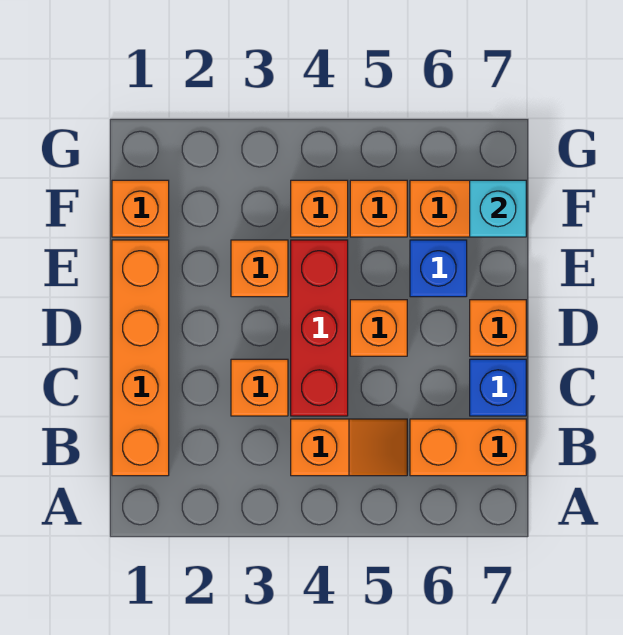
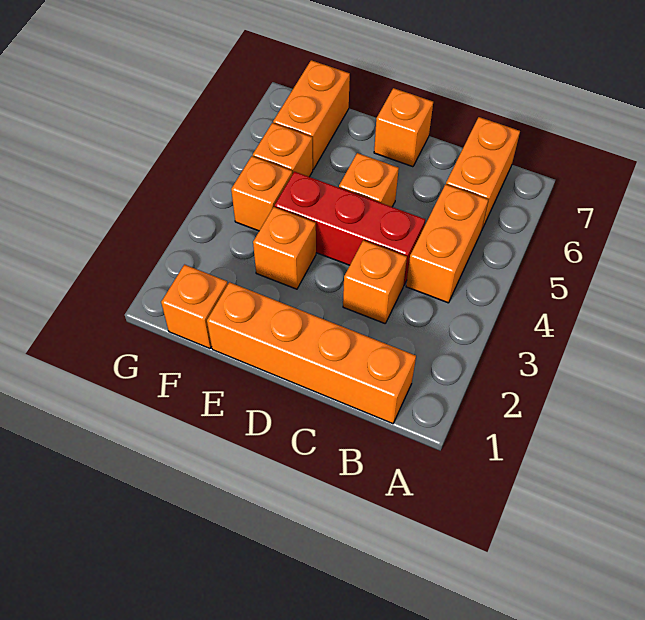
orange 1x2 slope [291,419,407,476] -> orange 1x2 brick [406,184,488,303]
blue 1x1 brick [470,359,526,416] -> none
blue 1x1 brick [410,240,467,297] -> none
cyan 1x1 brick [470,180,526,237] -> none

